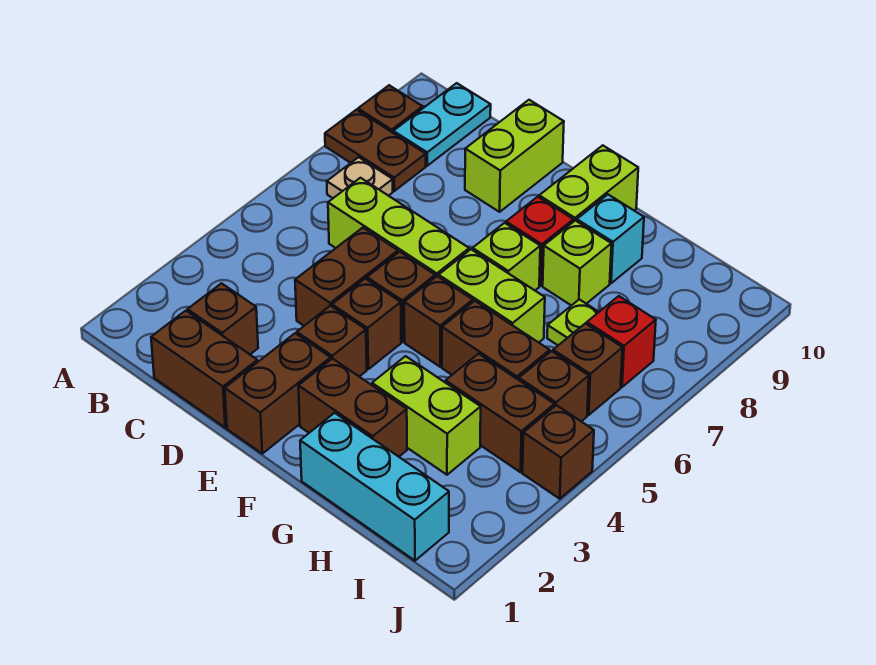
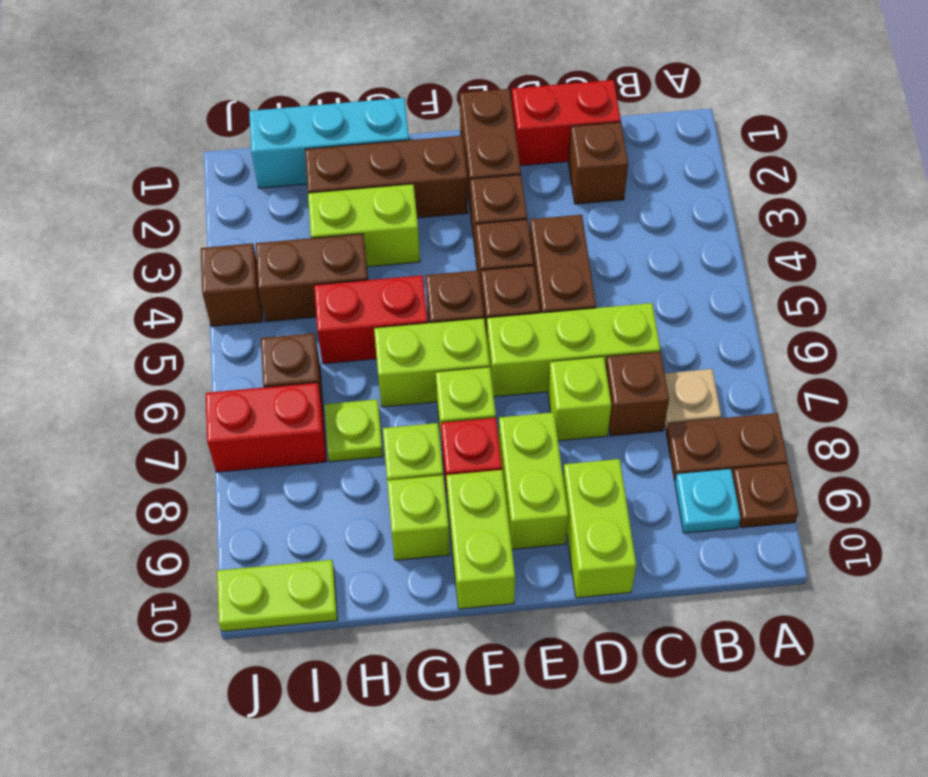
cyan 1x2 plate [393,83,491,166] -> cyan 1x1 plate [675,469,741,533]
brown 1x2 brick [151,311,258,428] -> red 1x2 brick [512,80,621,166]
none -> lime 1x1 brick [548,357,611,441]
none -> lime 1x2 brick [499,412,568,549]
brown 1x2 brick [298,359,407,457] -> brown 1x3 brick [305,136,468,218]
brown 1x2 brick [442,301,550,380] -> red 1x2 brick [314,275,428,364]
cyan 1x1 brick [577,195,644,283] -> lime 1x1 brick [387,475,450,560]
brown 1x1 brick [519,351,589,421] -> brown 1x1 brick moved to [606,352,669,436]
red 1x1 brick [587,296,656,387] -> red 1x2 brick [206,383,327,472]
none -> lime 1x2 plate [217,560,337,632]

